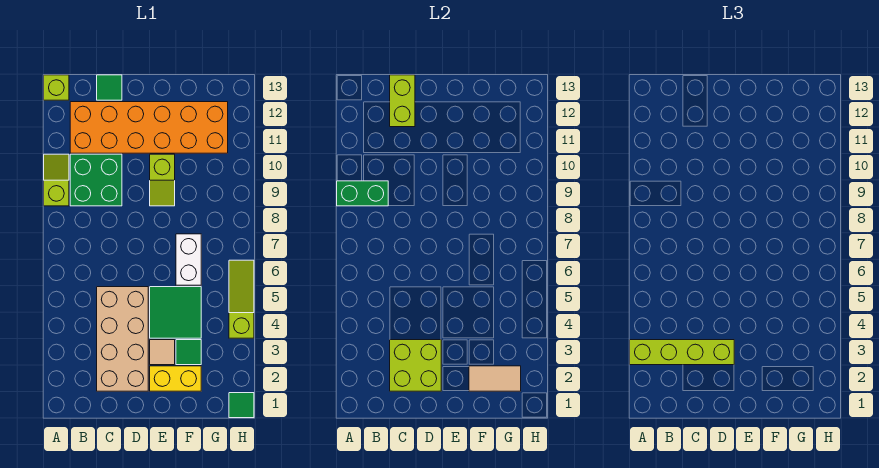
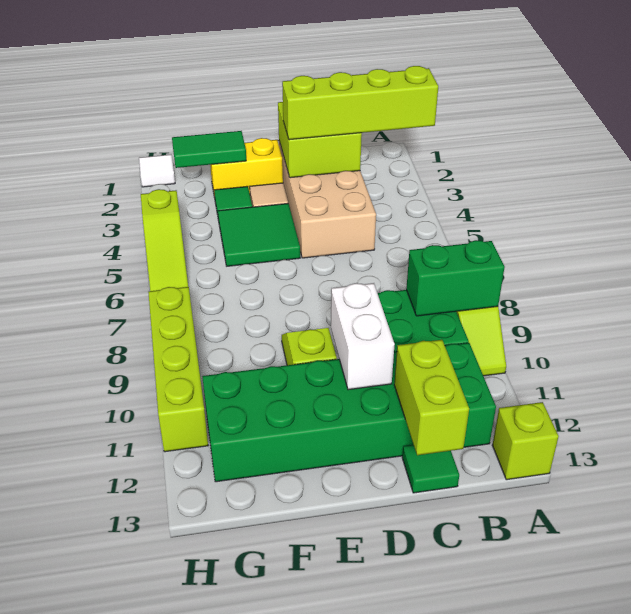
orange 2x6 brick [70,102,228,153] -> green 2x6 brick [202,343,496,482]
tan 1x2 tile [469,366,521,391] -> green 1x2 tile [172,131,246,168]
white 1x2 brick [176,234,201,285] -> white 1x2 brick moved to [331,283,395,390]
green 1x1 tile [229,393,254,418] -> white 1x1 tile [139,155,175,187]
none -> lime 1x4 brick [148,287,208,452]

